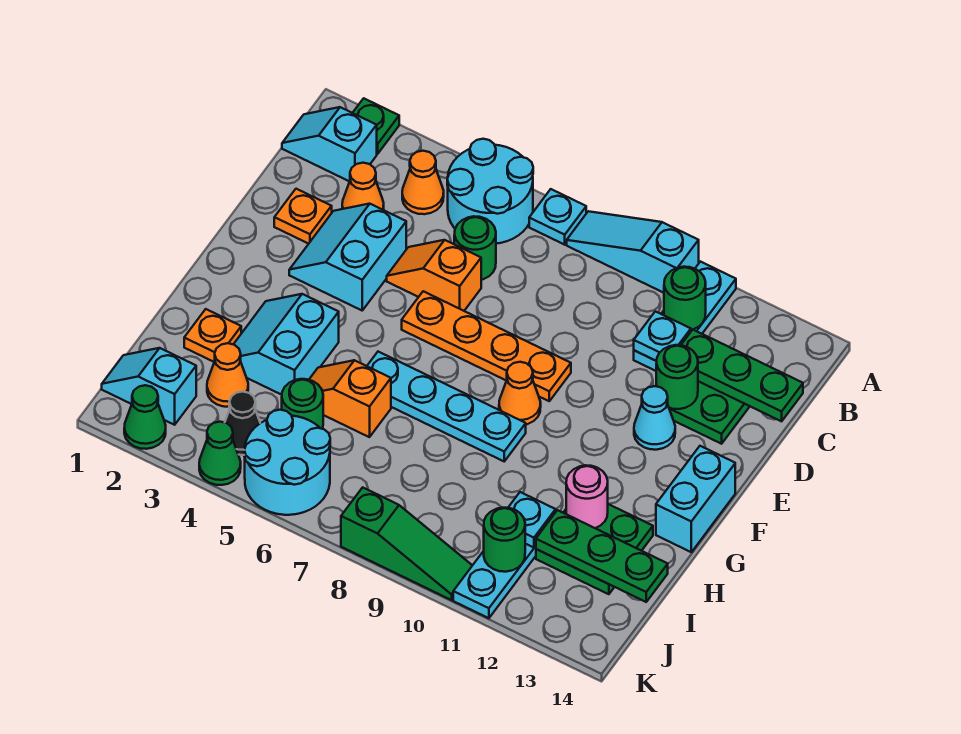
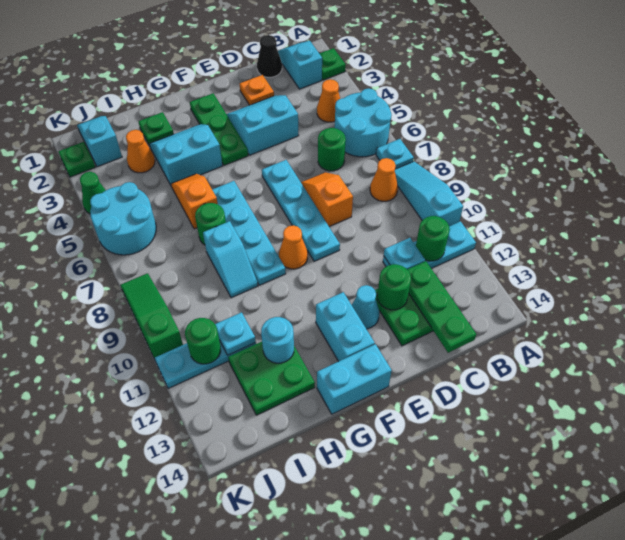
orange 1x1 cone [342,163,384,210] -> orange 1x1 cone moved to [370,158,398,201]
orange 1x2 slope [387,240,481,311] -> orange 1x2 slope moved to [301,172,353,226]
orange 1x4 plate [402,291,571,401] -> cyan 1x4 plate [262,160,340,261]
none -> cyan 1x2 brick [316,292,375,361]
orange 1x1 plate [184,309,241,362] -> green 1x1 plate [138,112,174,146]
none -> cyan 1x2 slope [203,221,258,298]
pink 1x1 round brick [566,465,608,528] -> cyan 1x1 round brick [261,317,294,363]
green 1x1 round brick [282,379,323,429] -> green 1x1 round brick moved to [195,203,226,245]
green 1x3 plate [536,510,668,602] -> green 1x3 plate moved to [190,93,248,165]
black 1x1 cone [225,392,260,455] -> black 1x1 cone moved to [257,35,282,77]
green 1x1 cone [124,385,166,449] -> green 1x1 plate [58,142,95,177]
green 1x3 slope [341,487,472,600] -> green 1x3 slope turned to [120,273,183,359]

